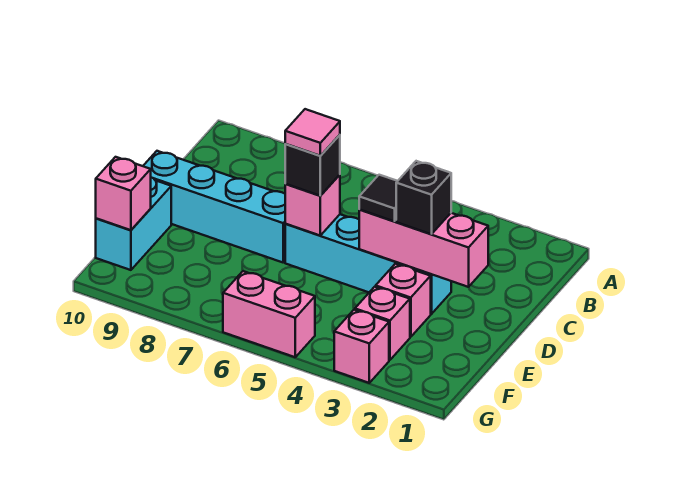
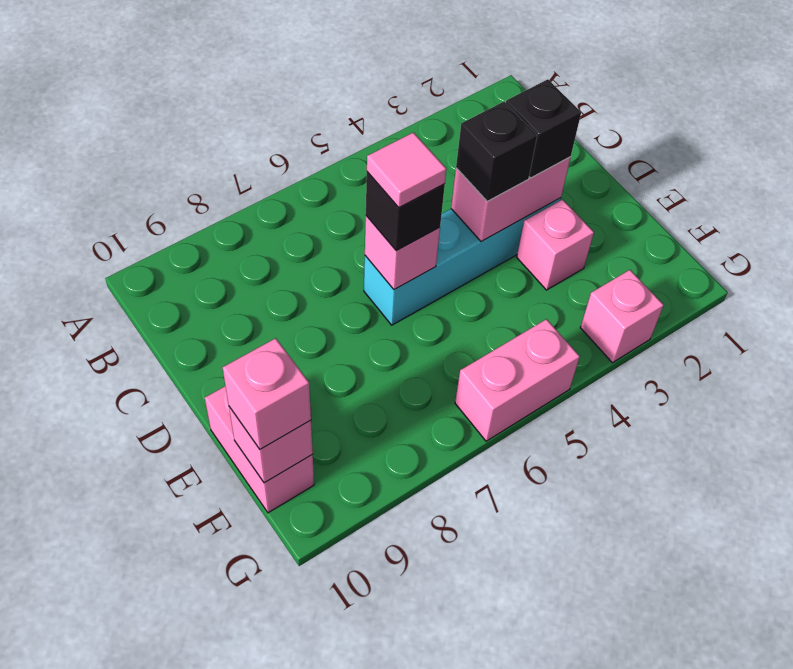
pink 1x3 brick [359,210,488,287] -> pink 1x2 brick [451,157,571,242]
black 1x1 tile [359,175,397,221] -> black 1x1 brick [456,102,537,201]
cyan 1x4 brick [143,151,285,262] -> none
cyan 1x2 brick [96,177,171,270] -> pink 1x2 brick [205,386,314,513]
pink 1x1 brick [355,287,410,360] -> pink 1x1 brick moved to [223,338,311,449]

